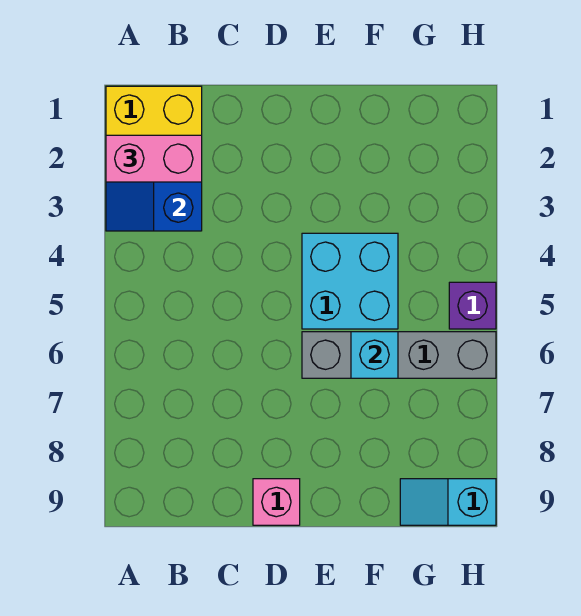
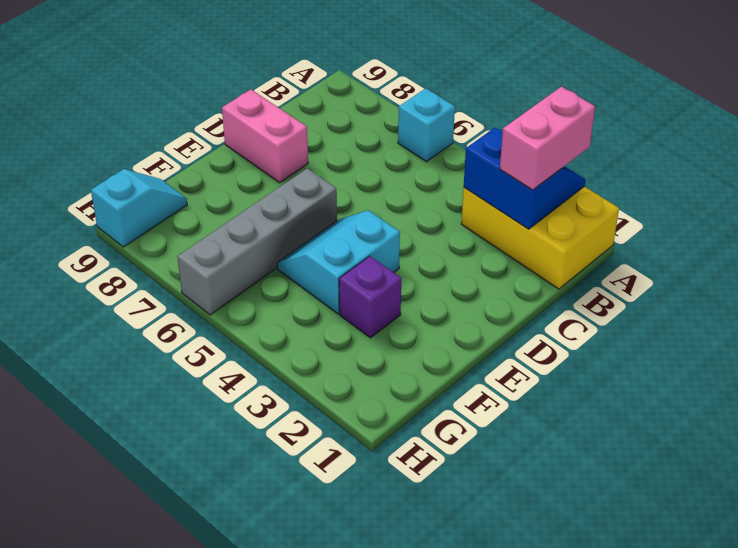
pink 1x1 brick [253,479,300,525] -> pink 1x2 brick [222,90,308,182]
cyan 2x2 brick [302,233,398,329] -> cyan 2x2 slope [277,210,400,314]
cyan 1x1 brick [351,332,398,378] -> cyan 1x1 brick moved to [398,88,455,162]
purple 1x1 brick [449,282,496,329] -> purple 1x1 brick moved to [339,256,401,338]

